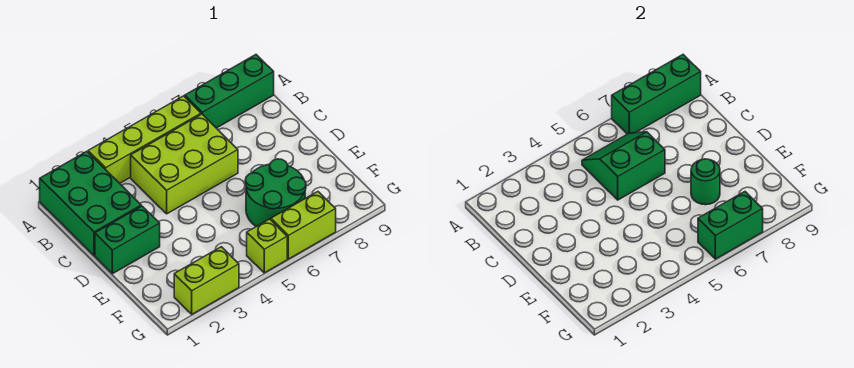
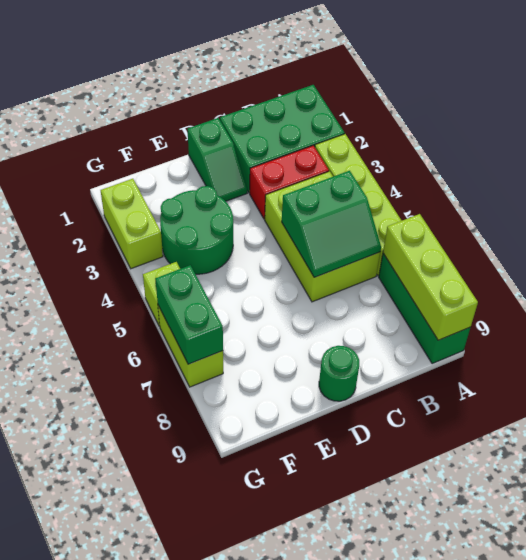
green 1x3 brick [612,55,701,134] -> lime 1x3 brick [383,214,478,340]
none -> red 1x2 brick [250,145,329,219]
green 2x2 slope [582,132,665,200] -> green 2x2 slope turned to [282,171,381,277]
green 1x2 brick [95,206,160,274] -> green 1x2 slope [188,118,247,201]
green 2x2 round brick [245,159,306,227] -> green 2x2 round brick moved to [160,186,233,274]
green 1x1 round brick [691,159,720,205] -> green 1x1 round brick moved to [319,346,359,401]

